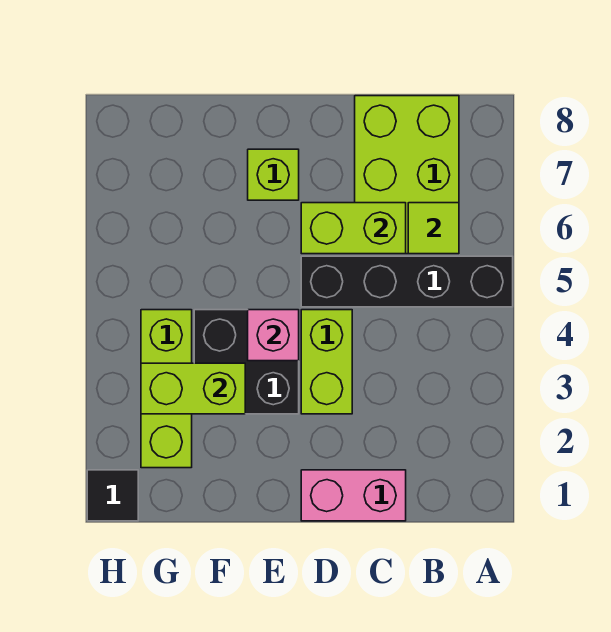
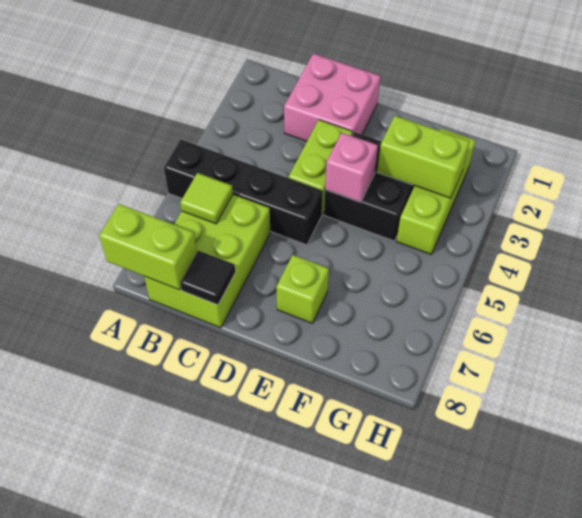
pink 1x2 brick [301,470,406,521] -> pink 2x2 brick [284,54,381,141]
lime 1x2 brick [301,203,406,254] -> lime 1x2 brick moved to [99,204,197,290]
black 1x1 tile [87,470,138,521] -> black 1x1 tile moved to [180,251,235,305]

